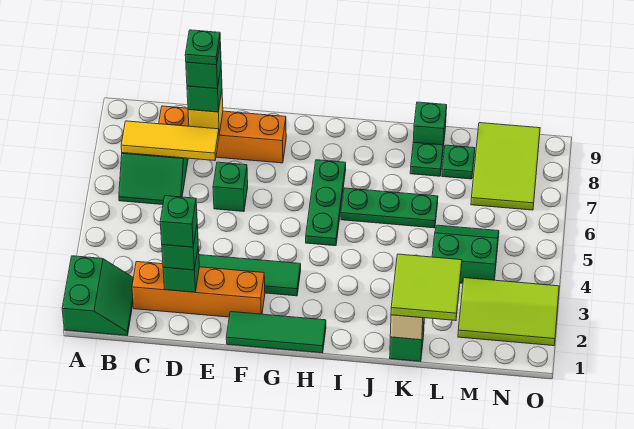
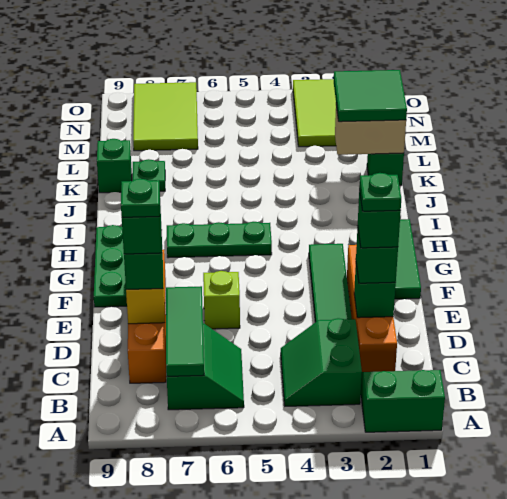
yellow 1x3 tile [121,121,219,161] -> green 1x3 tile [166,286,204,376]
green 1x1 brick [213,162,248,212] -> lime 1x1 brick [203,271,240,329]
green 1x3 plate [341,188,438,228] -> green 1x3 plate moved to [94,225,127,307]
lime 2x2 tile [391,254,462,321] -> green 2x2 tile [334,70,407,122]
green 2x2 slope [432,225,499,283] -> green 2x2 slope moved to [281,318,362,406]
green 1x1 plate [442,145,475,179] -> green 1x1 plate moved to [359,173,401,211]
lime 2x3 tile [471,123,540,210] -> lime 2x3 tile turned to [133,82,198,151]

